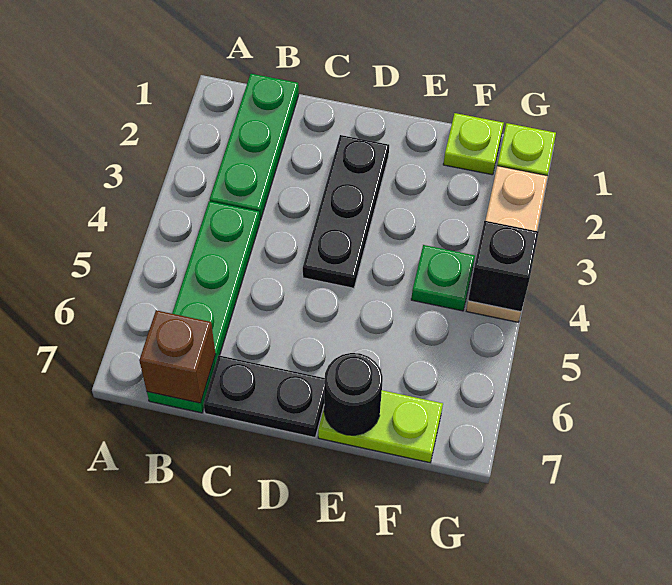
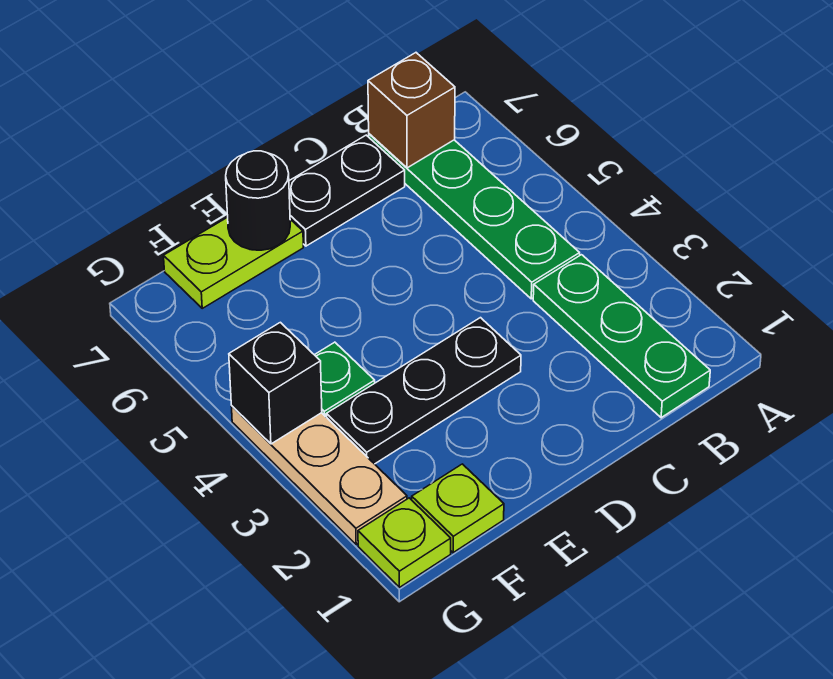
black 1x3 plate [303,135,389,288] -> black 1x3 plate turned to [326,318,521,464]

